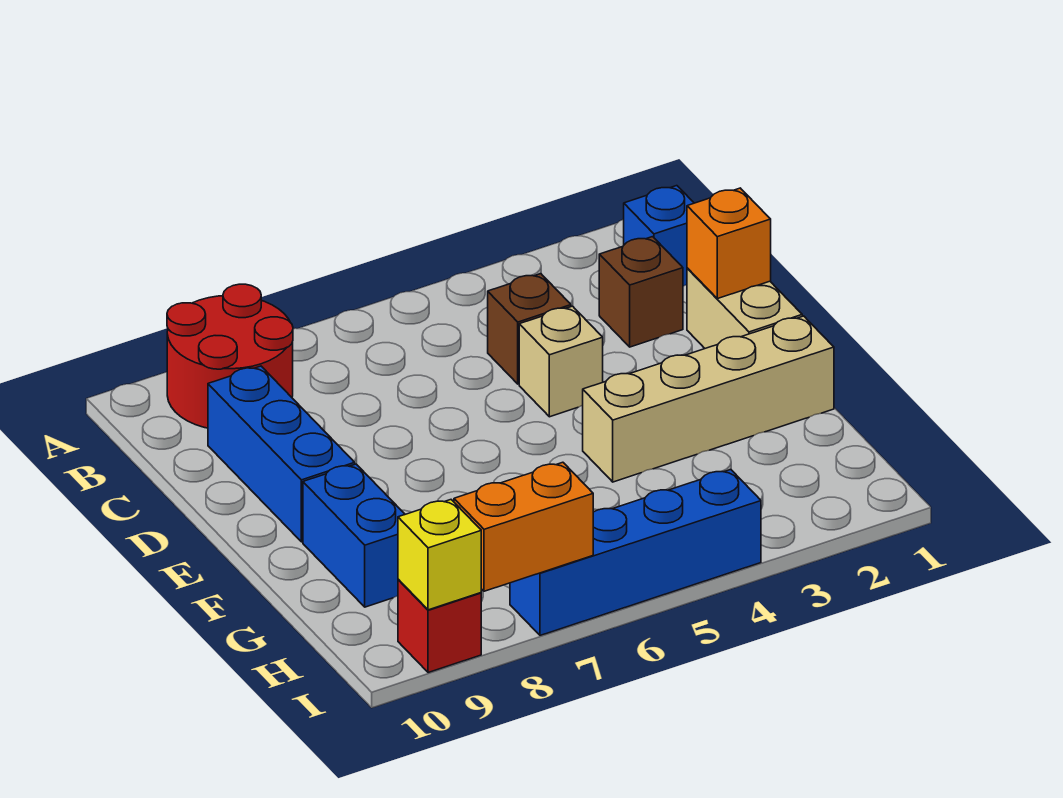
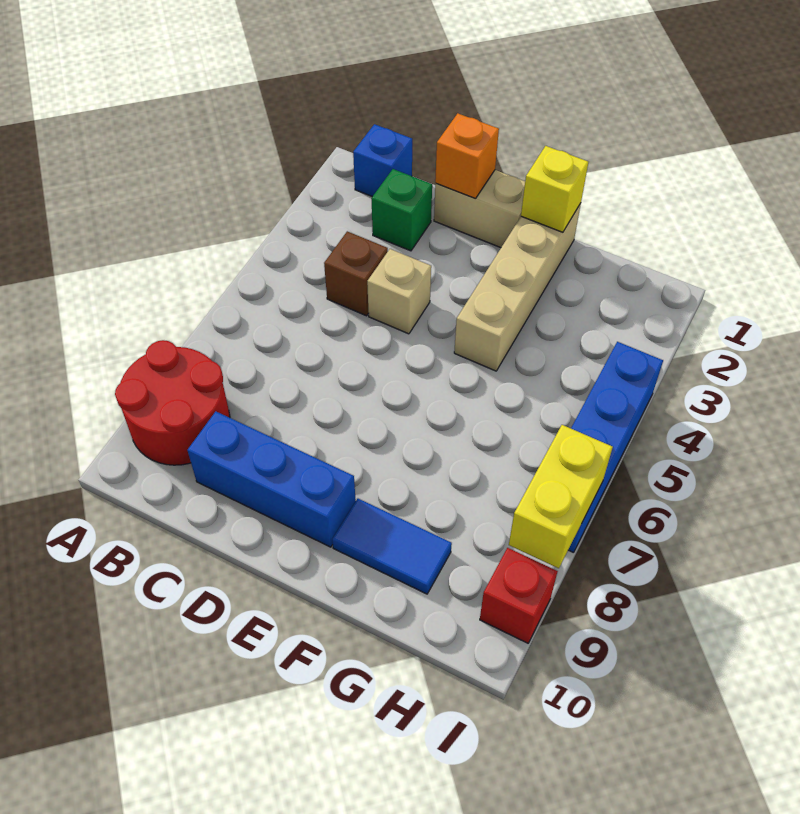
brown 1x1 brick [599,237,683,347] -> green 1x1 brick [372,169,432,251]
blue 1x2 brick [303,464,405,607] -> blue 1x2 tile [332,499,452,594]
orange 1x2 brick [454,462,593,591] -> yellow 1x2 brick [509,425,613,568]
yellow 1x1 brick [398,500,481,610] -> yellow 1x1 brick moved to [521,146,588,232]

